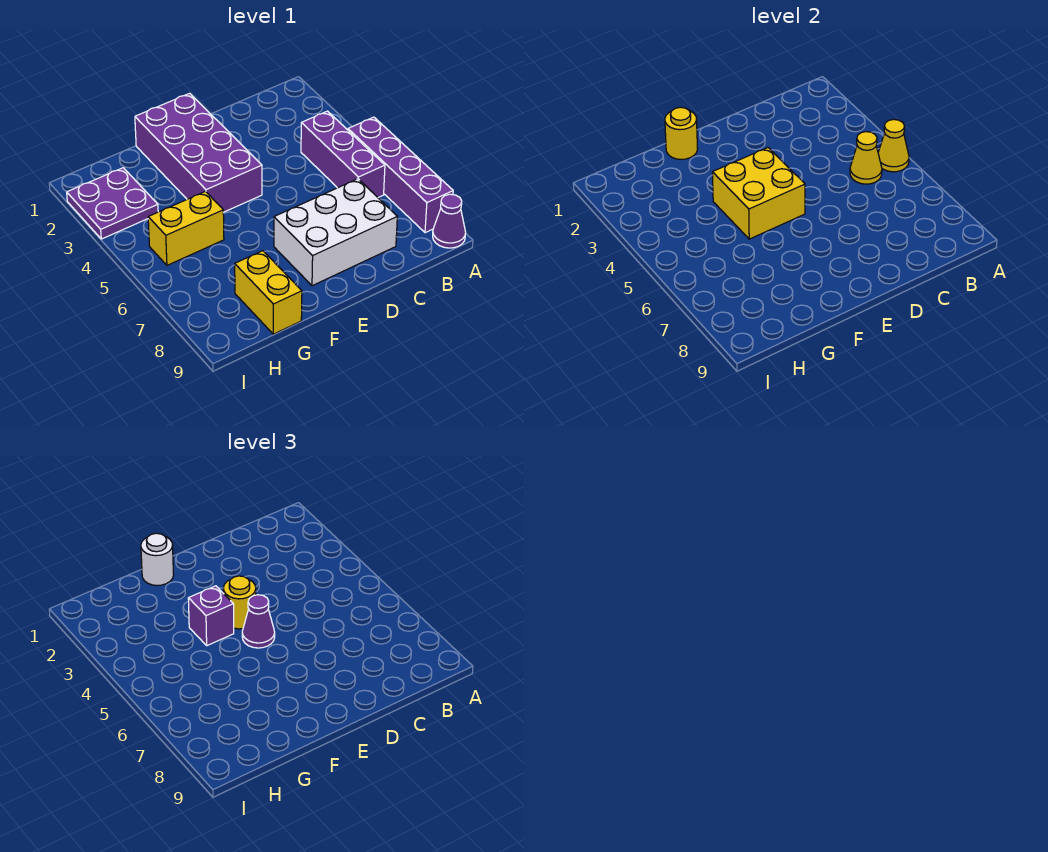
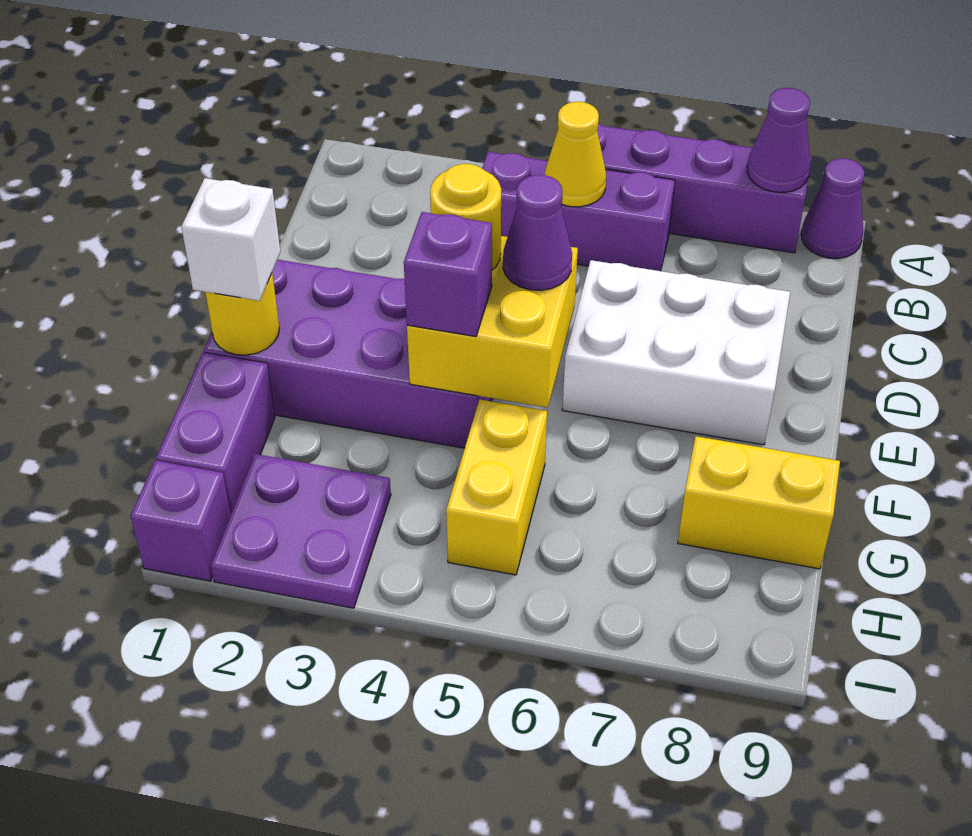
yellow 1x1 cone [878,119,909,172] -> none
none -> purple 1x1 cone [747,88,811,192]
white 2x3 brick [274,179,397,286] -> white 2x3 brick turned to [562,260,790,445]
white 1x1 round brick [141,533,174,586] -> white 1x1 brick [181,178,280,301]
none -> purple 1x2 brick [156,352,275,515]
none -> purple 1x1 brick [131,460,230,581]

